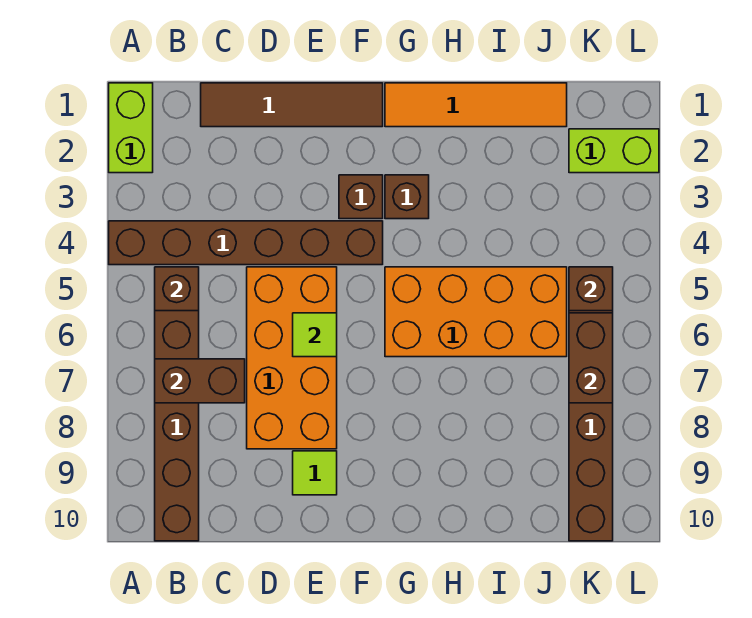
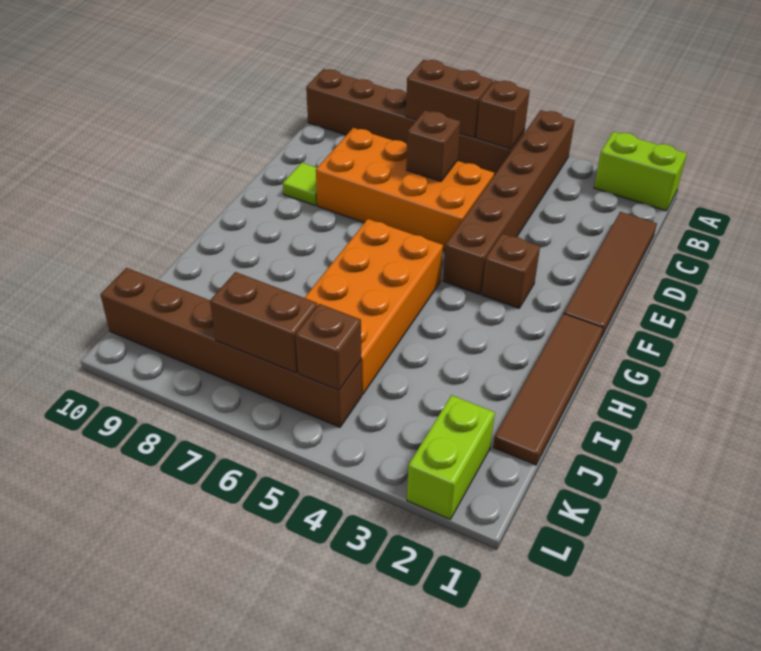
brown 1x2 brick [155,359,245,403] -> brown 1x2 brick turned to [406,60,493,138]
lime 1x1 tile [293,313,337,357] -> none
orange 1x4 tile [385,83,567,127] -> brown 1x4 tile [493,313,603,465]
brown 1x1 brick [385,175,429,219] -> brown 1x1 brick moved to [406,110,460,181]

